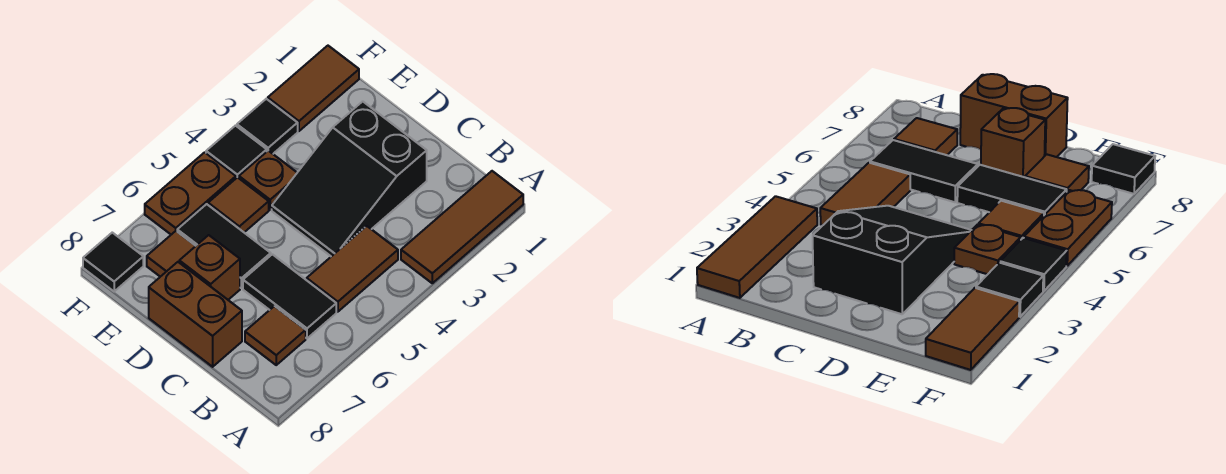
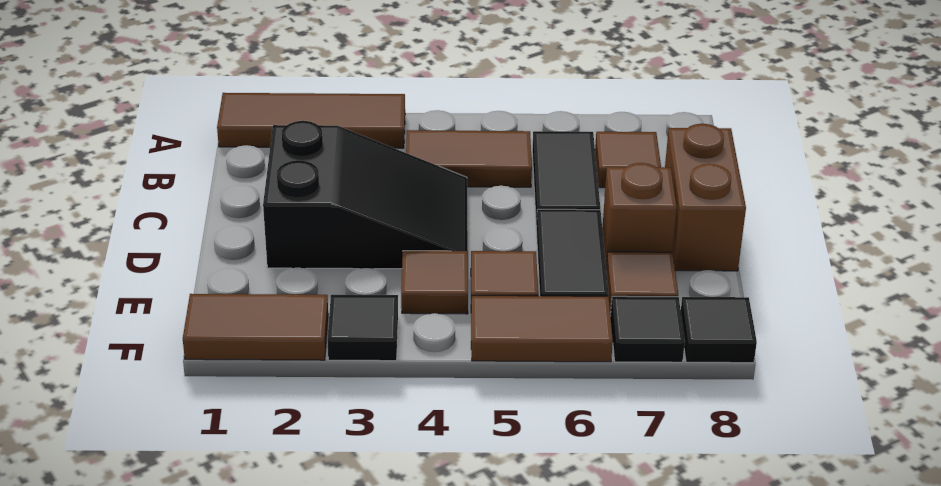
brown 1x1 plate [239,151,297,210] -> brown 1x1 tile [401,251,468,314]
black 1x1 tile [206,126,267,178] -> black 1x1 tile moved to [610,296,685,362]
brown 1x2 plate [145,152,236,235] -> brown 1x2 tile [471,296,613,362]

